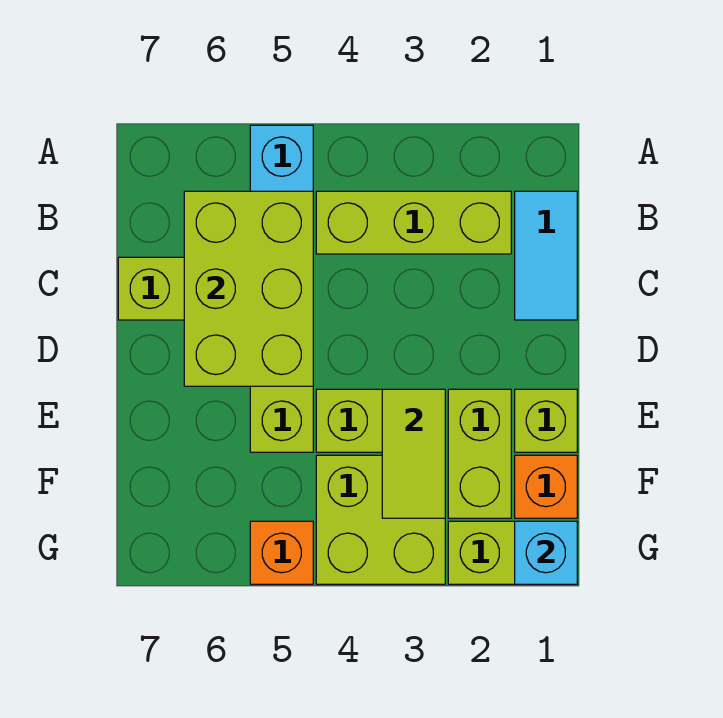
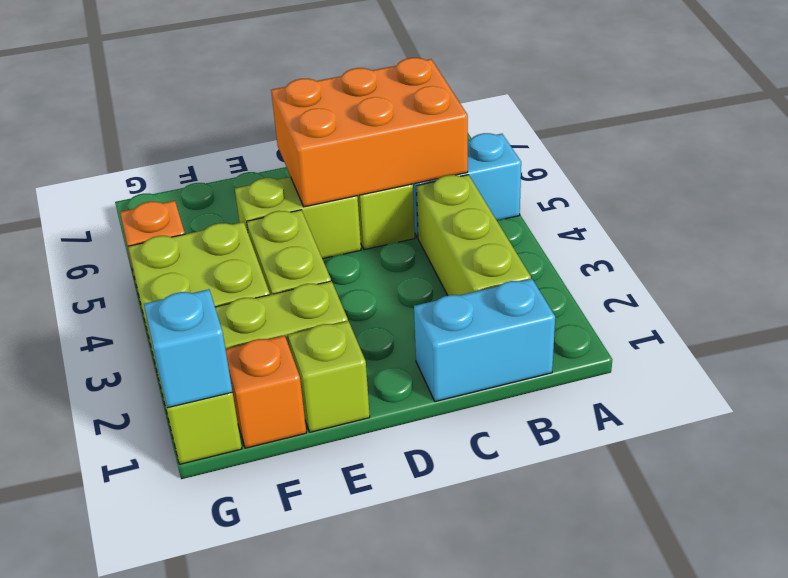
cyan 1x2 tile [515,191,577,320] -> cyan 1x2 brick [414,279,555,402]
lime 2x3 brick [184,191,313,386] -> orange 2x3 brick [271,58,468,207]
lime 1x2 tile [382,389,445,518] -> none

